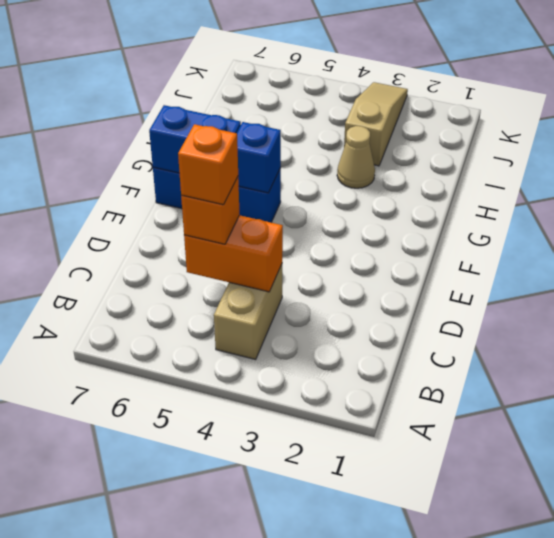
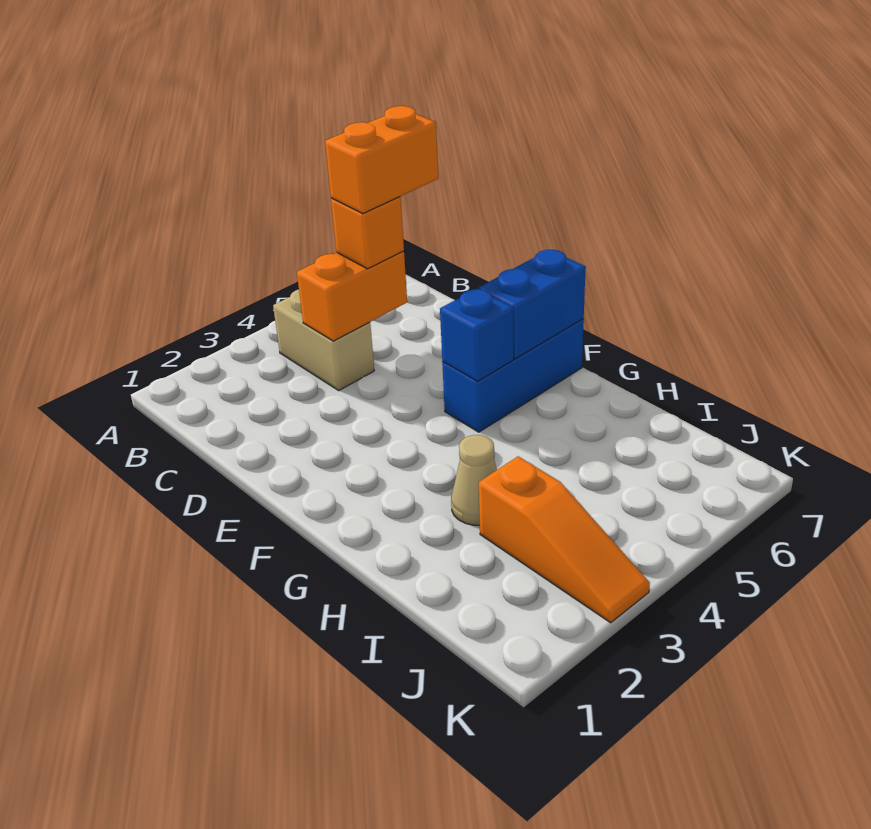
orange 1x1 brick [178,124,238,205] -> orange 1x2 brick [325,106,438,214]
tan 1x3 slope [344,82,408,166] -> orange 1x3 slope [479,456,650,623]

